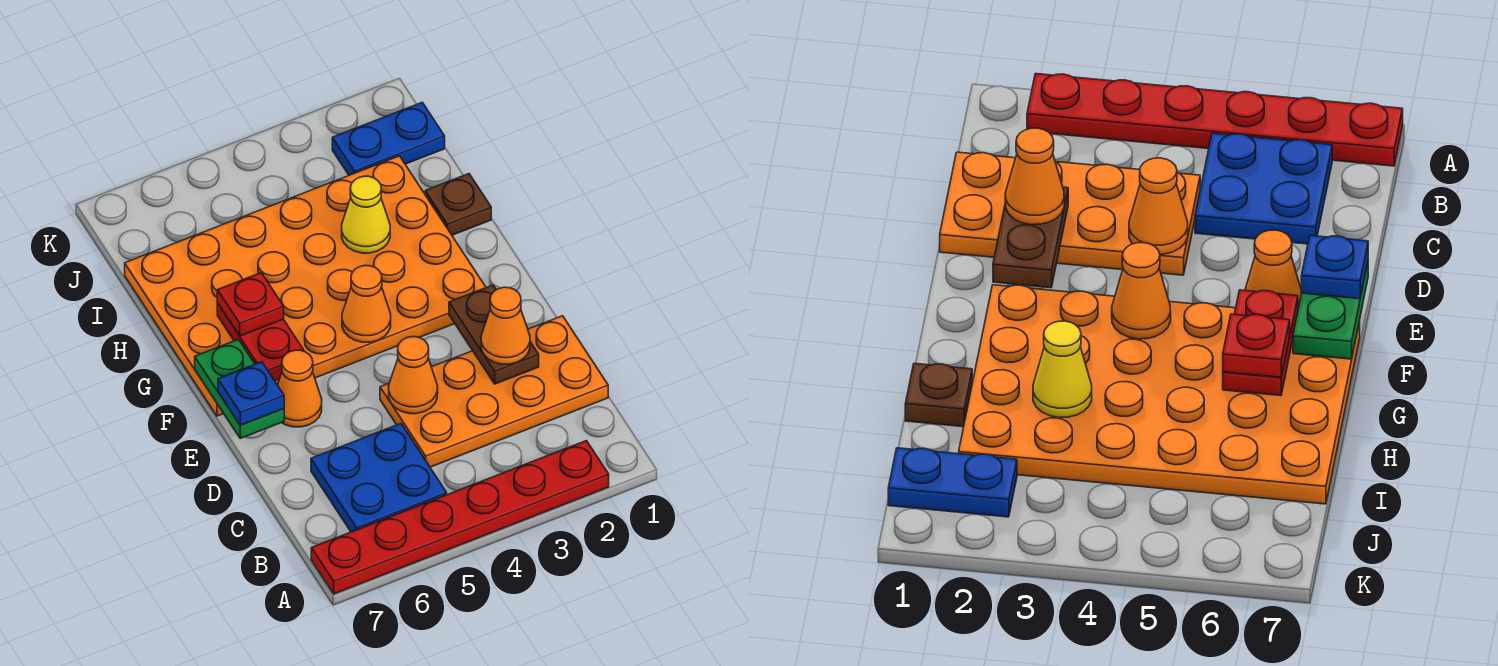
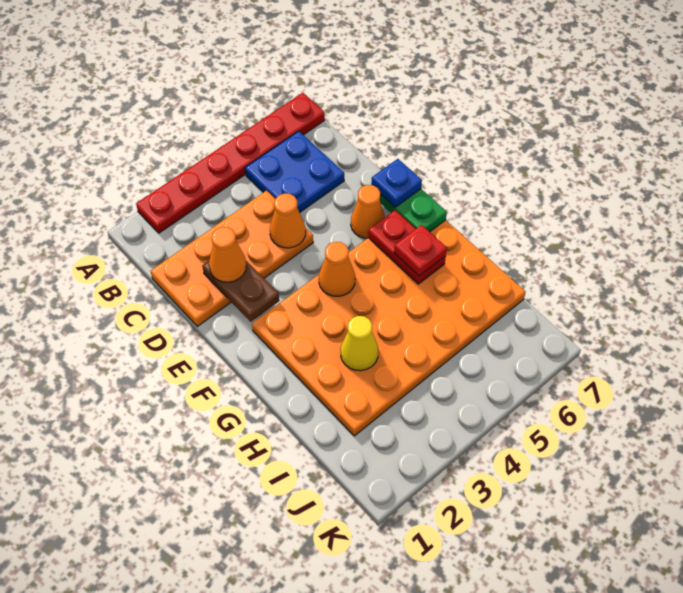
brown 1x1 plate [425,174,491,235] -> none
blue 1x2 plate [332,102,445,175] -> none

